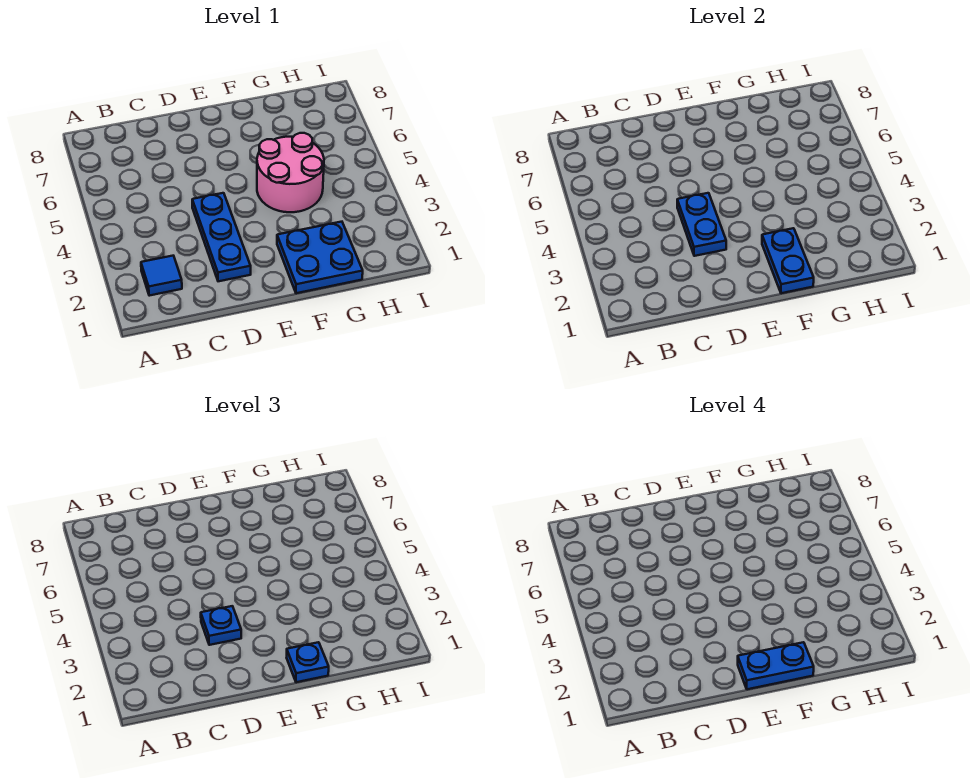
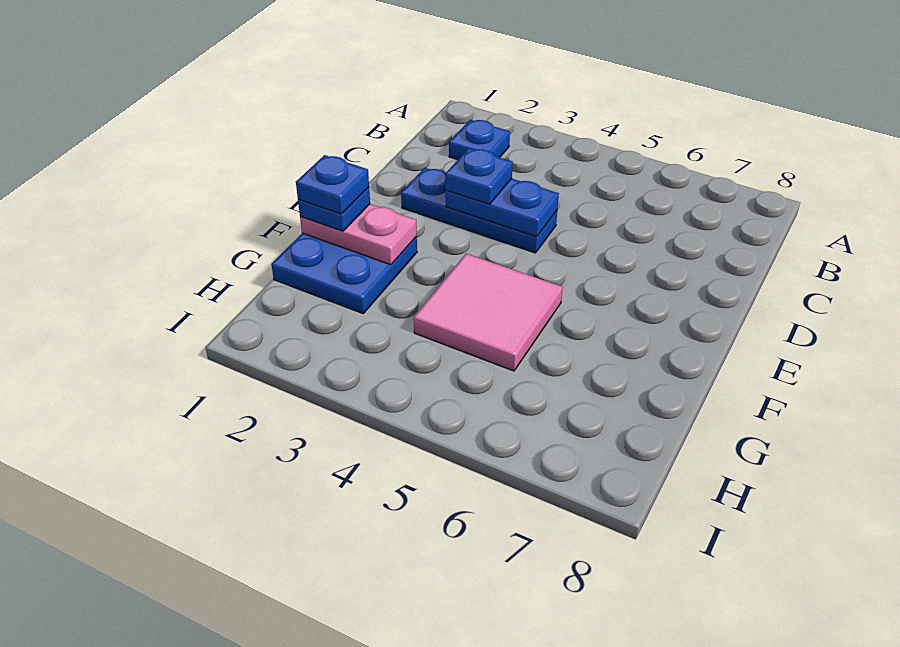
blue 1x1 tile [141,256,182,296] -> blue 1x1 plate [449,120,510,160]
blue 1x2 plate [738,642,814,689] -> blue 1x1 plate [296,155,369,214]
blue 1x2 plate [762,228,814,293] -> pink 1x2 plate [300,204,417,265]
pink 2x2 round brick [257,133,324,212] -> pink 2x2 tile [414,254,563,371]

